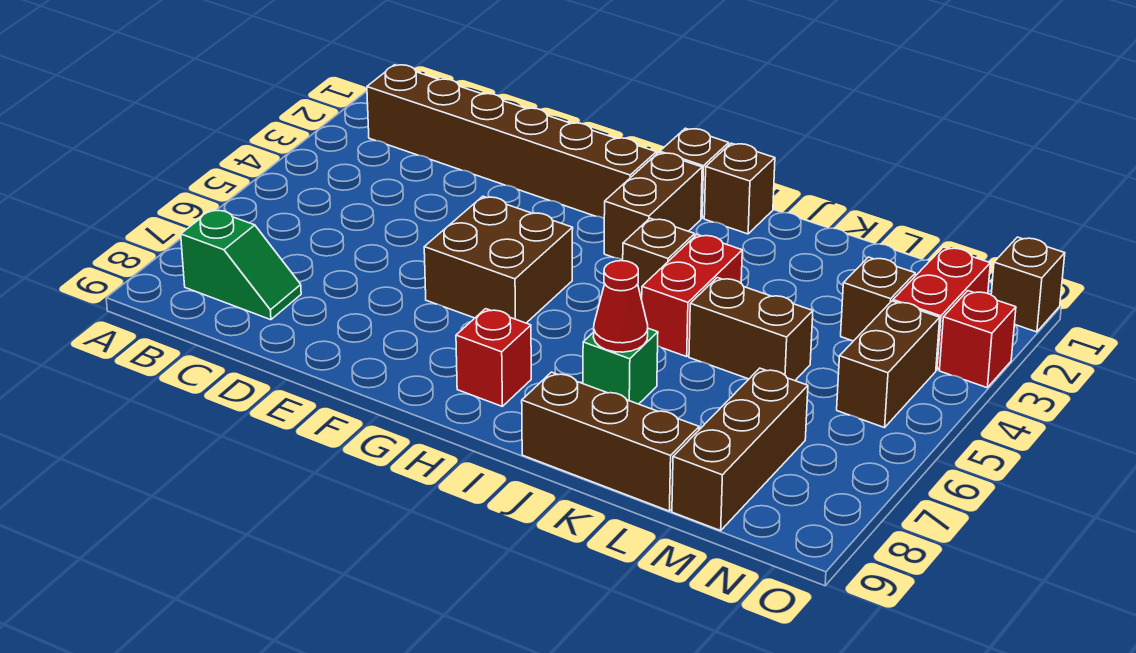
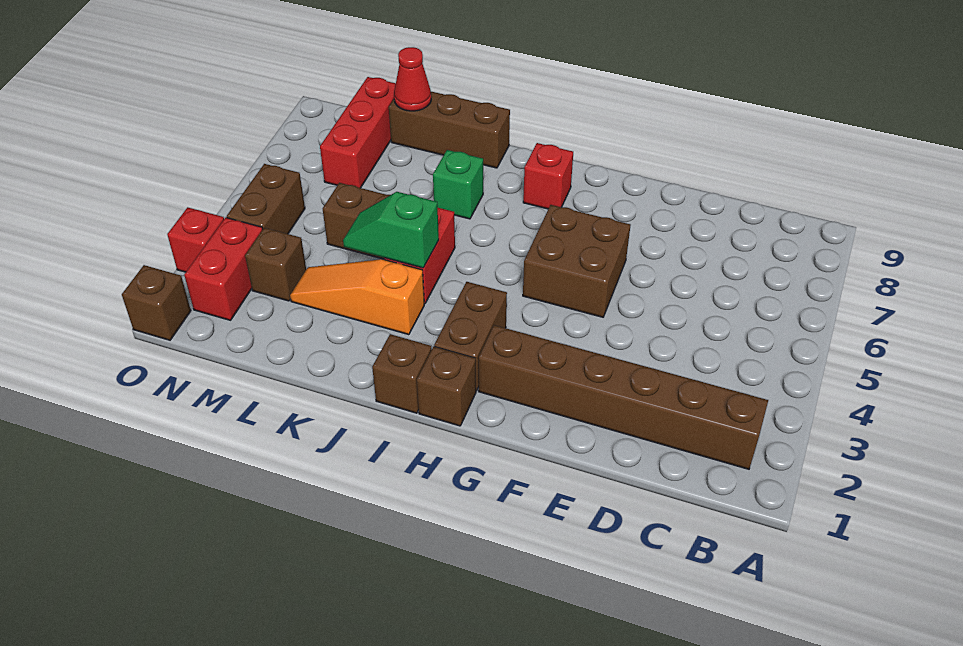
green 1x2 slope [181,210,301,320] -> green 1x2 slope moved to [343,192,439,268]
brown 1x1 brick [623,218,695,299] -> none
none -> orange 1x3 slope [290,259,424,335]
red 1x1 cone [593,261,648,352] -> red 1x1 cone moved to [394,47,431,111]
brown 1x3 brick [672,368,808,531] -> red 1x3 brick [320,77,396,188]

